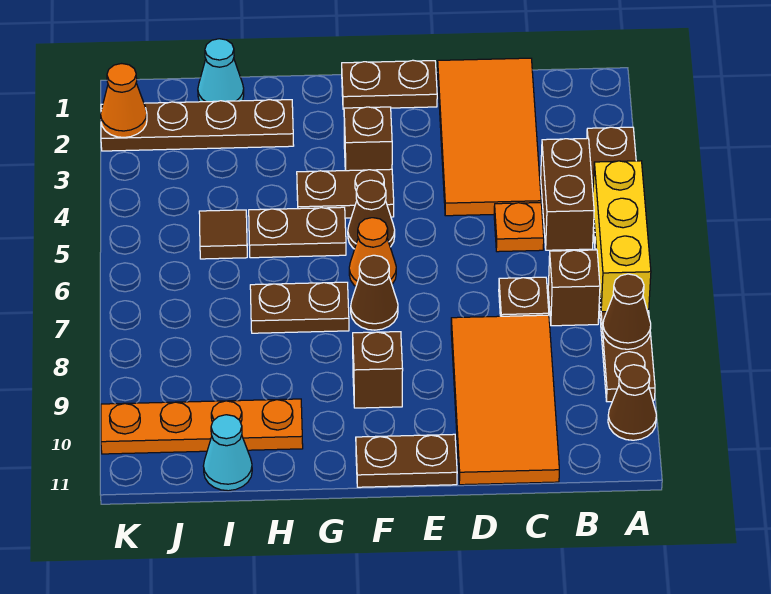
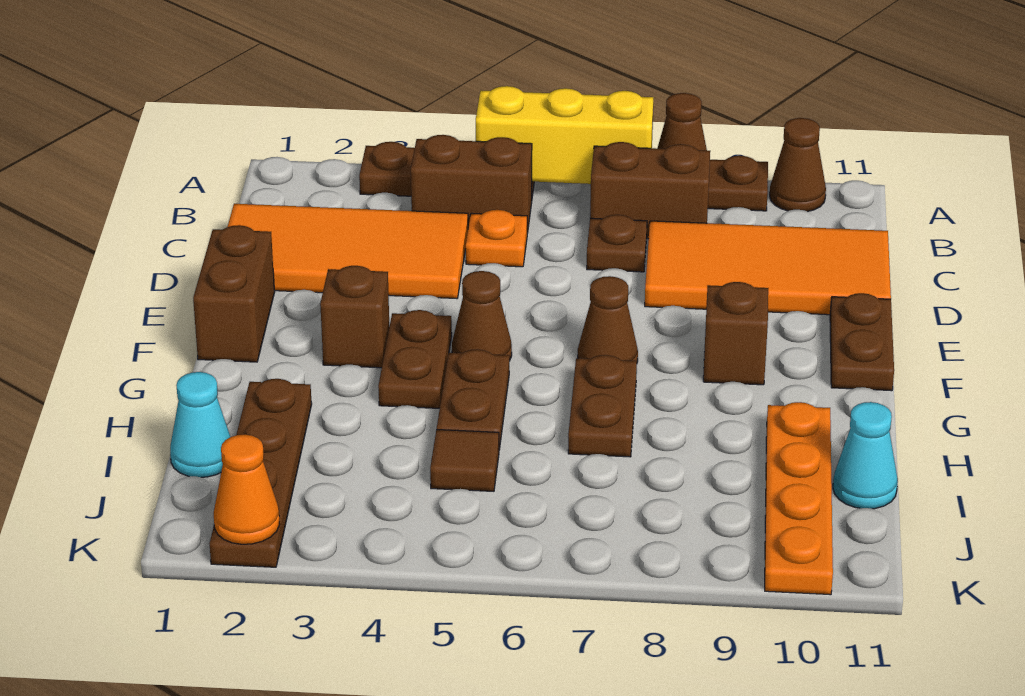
brown 1x1 brick [548,250,600,326] -> brown 1x2 brick [590,142,710,239]
brown 1x2 plate [342,60,437,109] -> brown 1x2 brick [193,225,275,362]
orange 1x1 cone [349,218,396,286] -> none

